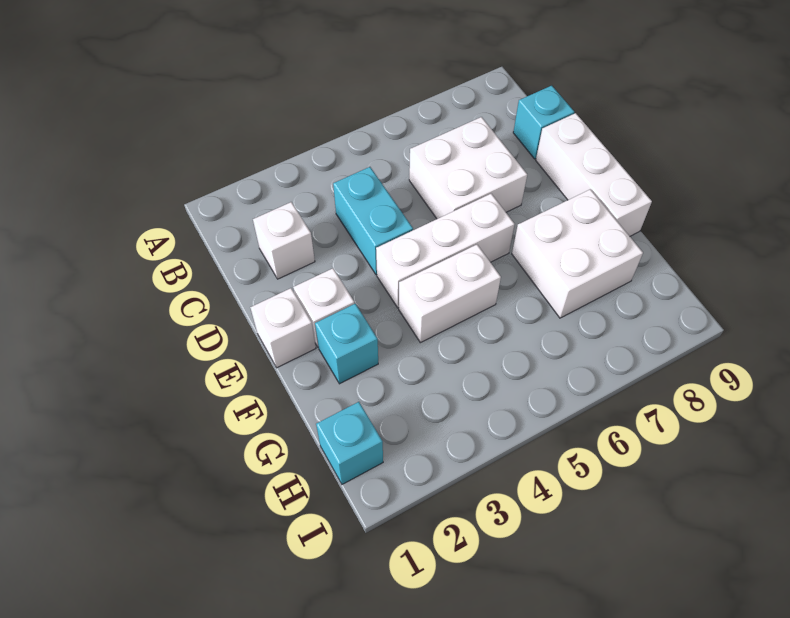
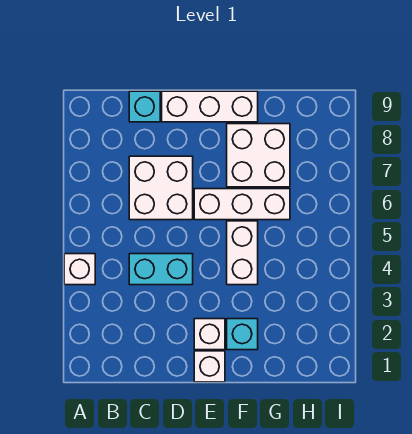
white 1x1 brick [253,202,315,279] -> white 1x1 brick moved to [64,254,95,285]
white 1x3 brick [376,194,515,308] -> white 1x3 brick turned to [194,189,290,220]
cyan 1x1 brick [316,402,383,484] -> none

